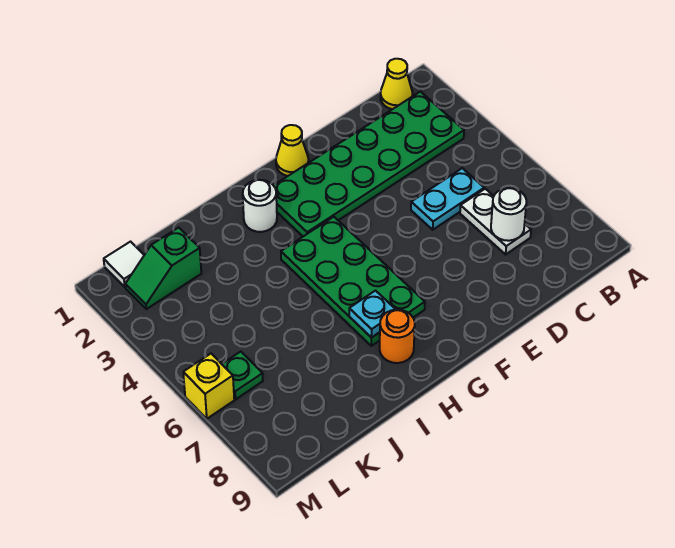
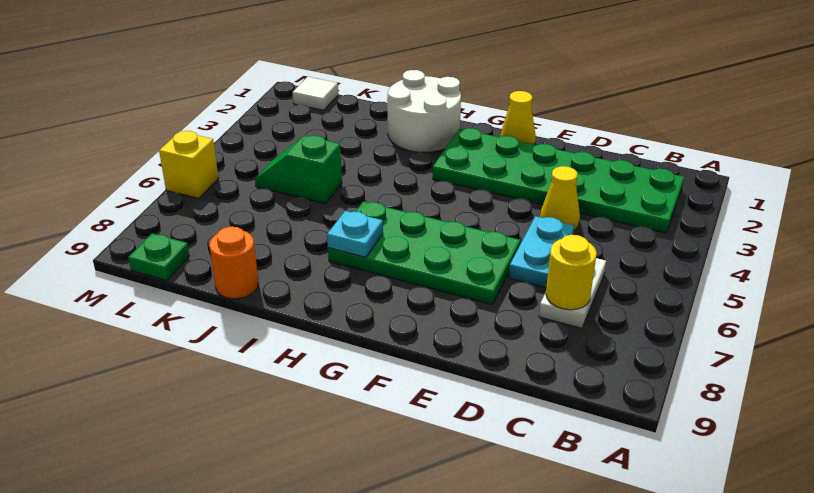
yellow 1x1 cone [380,59,413,109] -> yellow 1x1 cone moved to [540,166,580,230]
cyan 1x2 plate [411,168,484,230] -> cyan 1x2 plate turned to [509,216,574,287]
white 1x1 round brick [491,188,526,241] -> yellow 1x1 round brick [546,235,597,310]
green 2x4 plate [281,217,425,346] -> green 2x4 plate turned to [328,202,520,304]
white 1x1 round brick [243,180,277,232] -> white 2x2 round brick [387,70,461,152]
orange 1x1 round brick [380,310,415,363] -> orange 1x1 round brick moved to [209,227,258,299]
green 1x2 slope [125,228,201,309] -> green 1x2 slope moved to [255,135,342,204]
green 1x1 plate [222,352,263,399] -> green 1x1 plate moved to [128,233,189,281]

